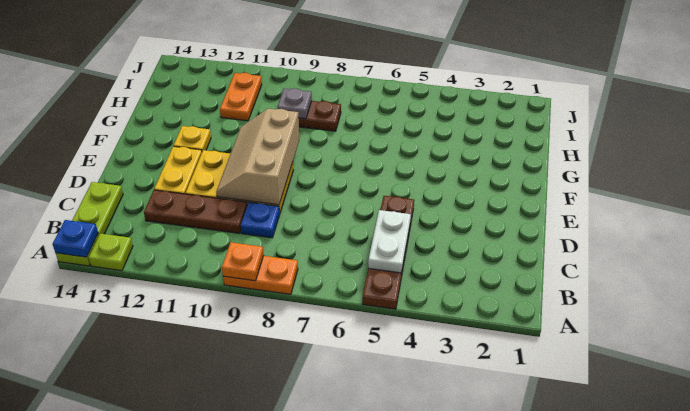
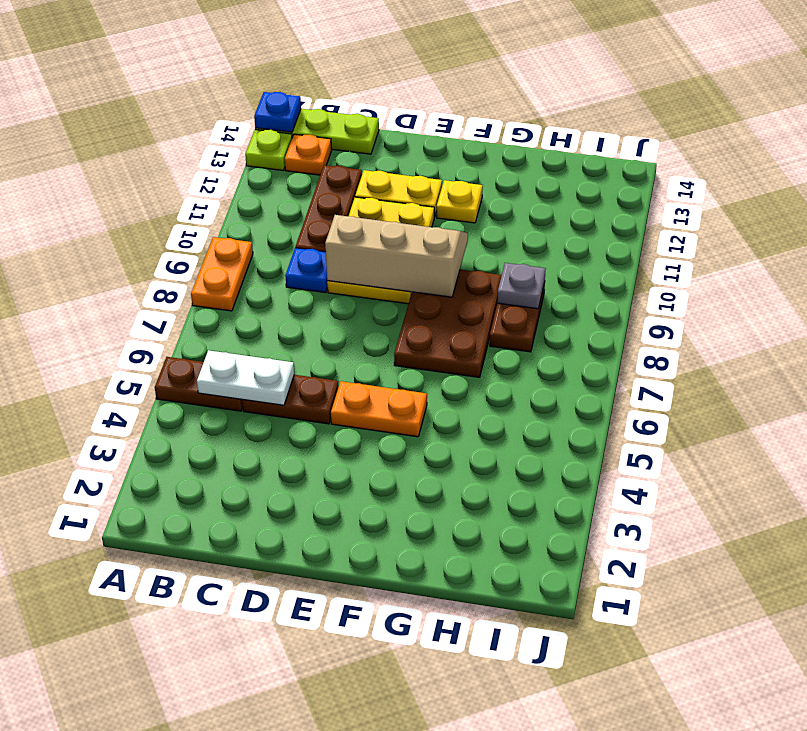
orange 1x1 plate [222,242,264,281] -> orange 1x1 plate moved to [285,134,332,175]
none -> brown 2x3 plate [394,270,502,377]
orange 1x2 plate [220,73,262,121] -> orange 1x2 plate moved to [331,381,427,437]

